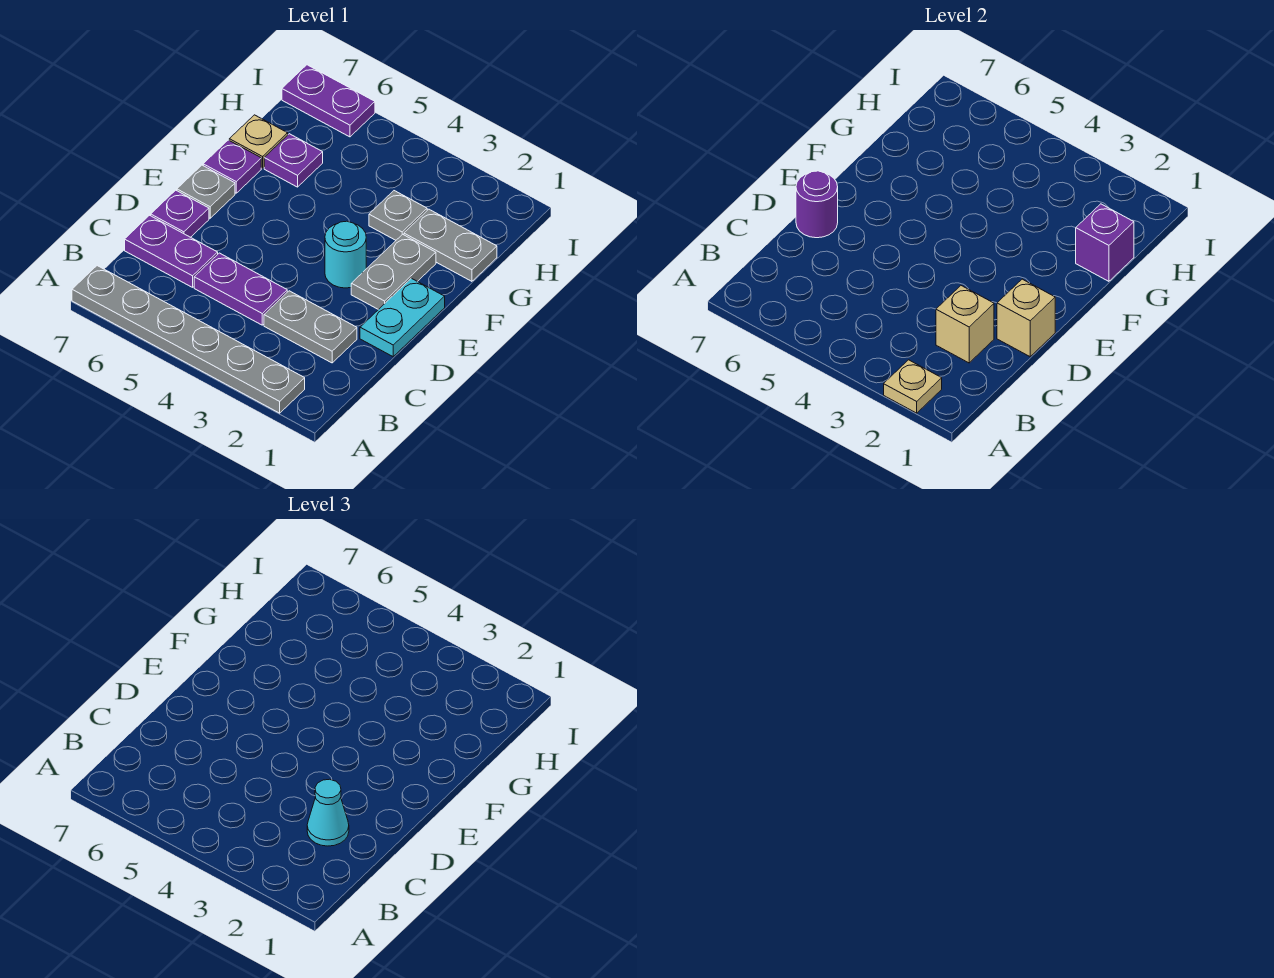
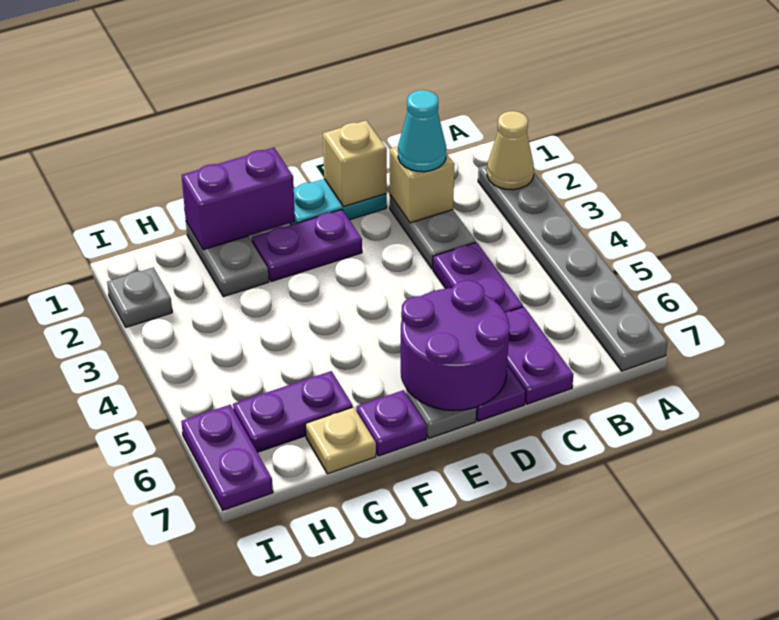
tan 1x1 plate [884,360,942,413] -> tan 1x1 cone [487,111,534,190]
purple 1x1 round brick [796,171,838,238] -> purple 2x2 round brick [401,280,510,411]
grey 1x2 plate [351,234,436,310] -> purple 1x2 plate [252,210,362,282]
cyan 1x1 round brick [325,221,366,288] -> none
purple 1x1 brick [1076,204,1134,281] -> purple 1x2 brick [182,148,295,250]
grey 1x1 plate [369,191,427,240] -> grey 1x1 plate moved to [107,267,172,327]
purple 1x1 plate [264,134,323,187] -> purple 1x2 plate [233,371,353,452]

